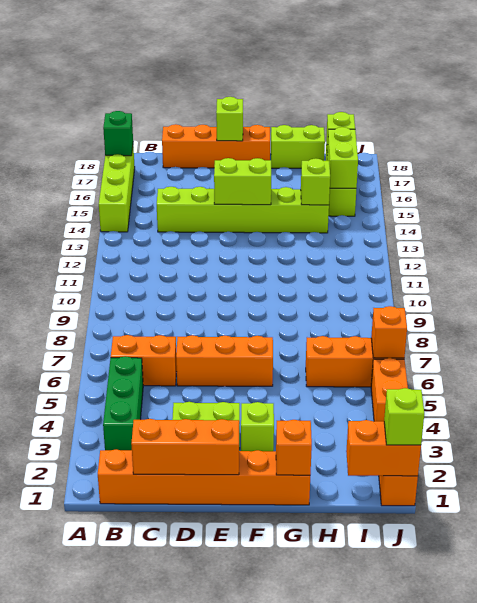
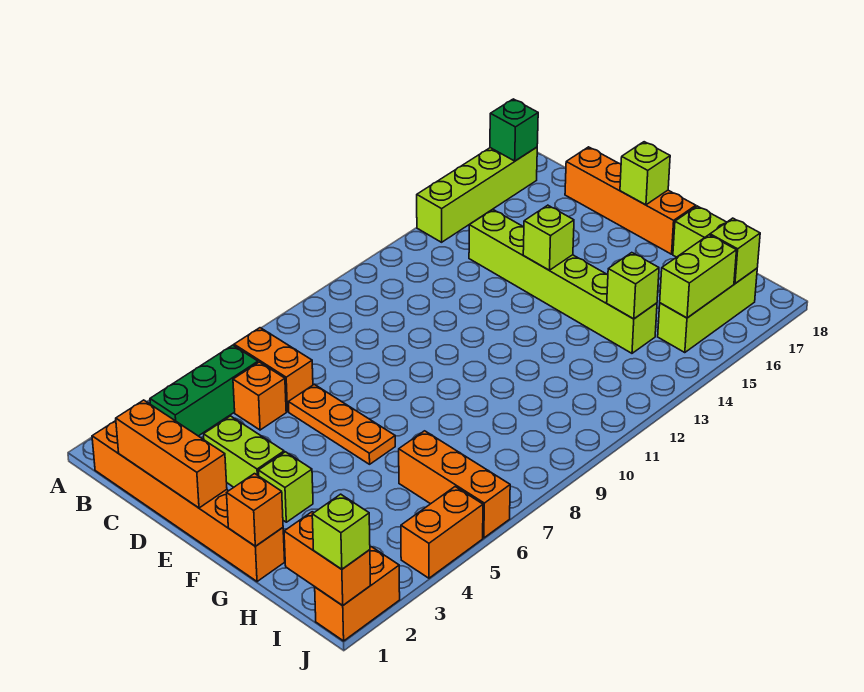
orange 1x3 brick [176,335,273,386] -> orange 1x3 plate [288,384,395,464]
lime 1x2 brick [214,158,271,205] -> lime 1x1 brick [523,205,574,270]
orange 1x1 brick [371,306,407,358] -> orange 1x1 brick moved to [233,362,286,430]

